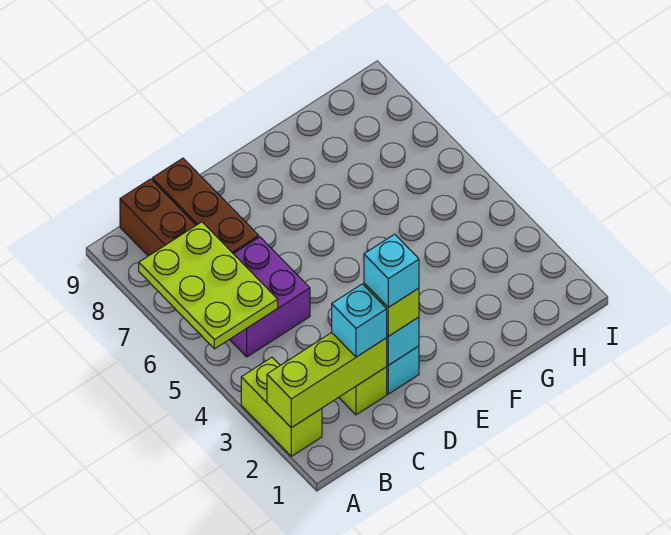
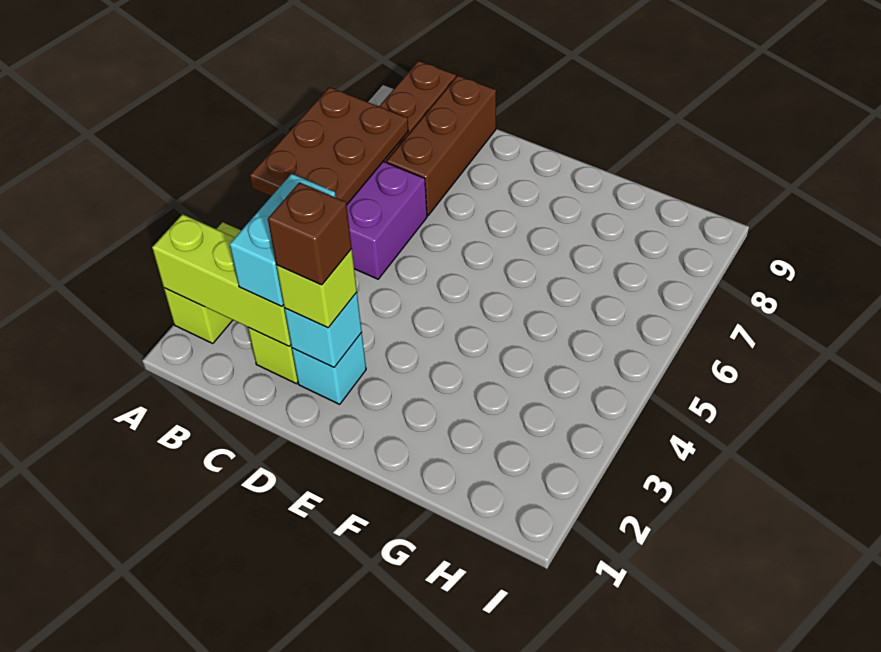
lime 2x3 plate [139,222,278,349] -> brown 2x3 plate [250,87,408,205]
cyan 1x1 brick [332,284,387,357] -> cyan 1x2 brick [230,174,336,307]
cyan 1x1 brick [364,234,419,307] -> brown 1x1 brick [268,182,352,285]

